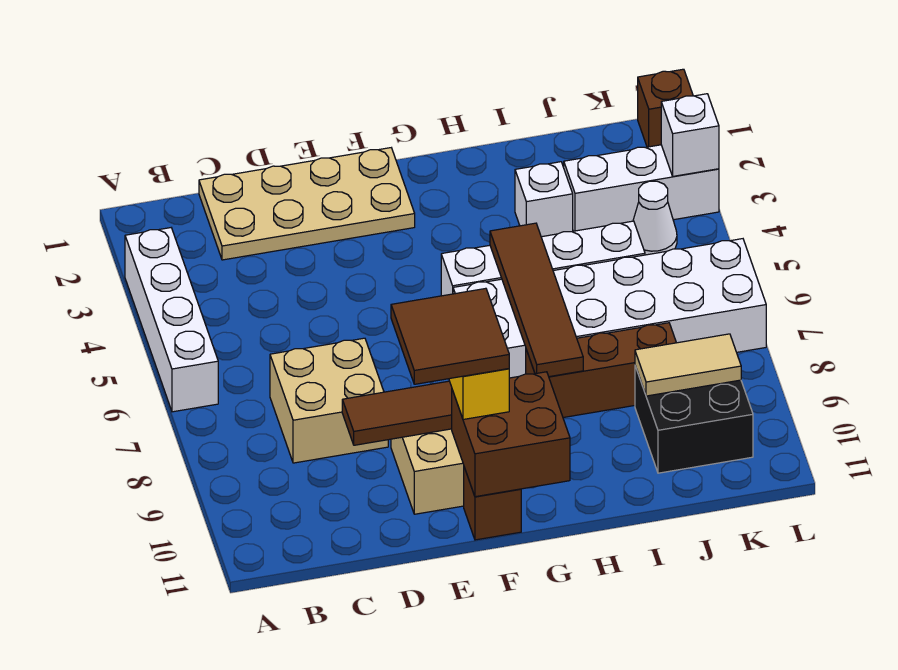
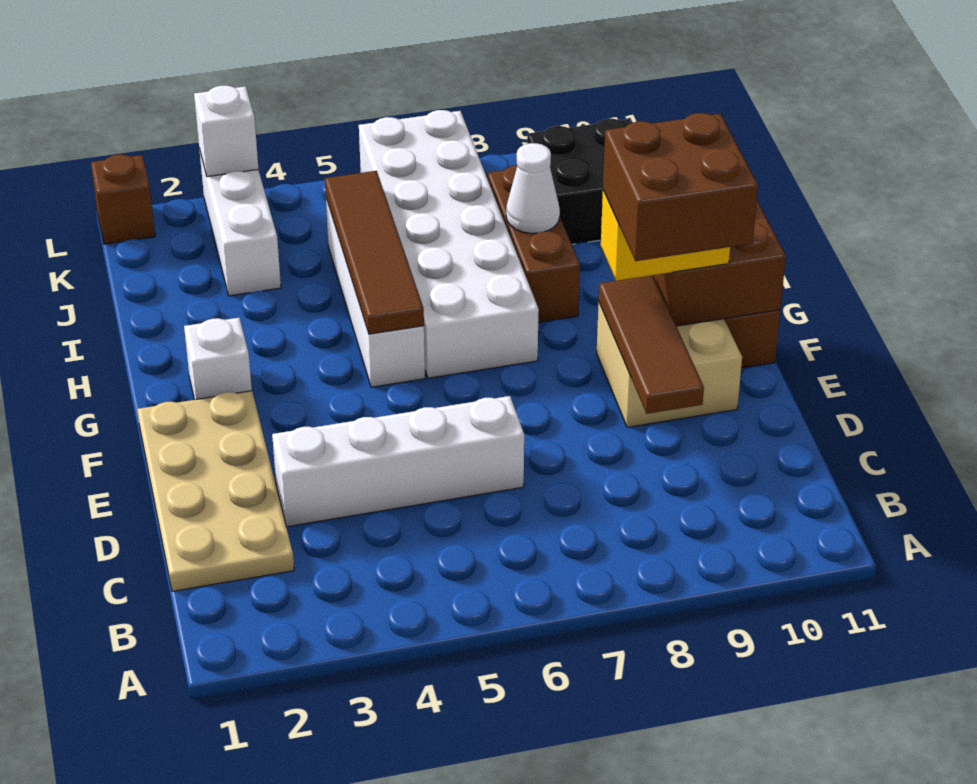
white 1x4 brick [125,228,218,412] -> white 1x4 brick moved to [272,396,524,527]
tan 2x2 brick [270,338,388,463] -> none
brown 2x2 tile [391,288,509,384] -> brown 2x2 brick [603,113,758,261]
brown 1x4 tile [490,223,583,377] -> brown 1x4 tile turned to [325,171,424,334]
white 1x1 brick [515,162,573,237] -> white 1x1 brick moved to [184,318,252,400]
tan 1x2 tile [635,334,741,396] -> none
white 1x1 cone [633,181,677,255] -> white 1x1 cone moved to [506,143,560,233]

